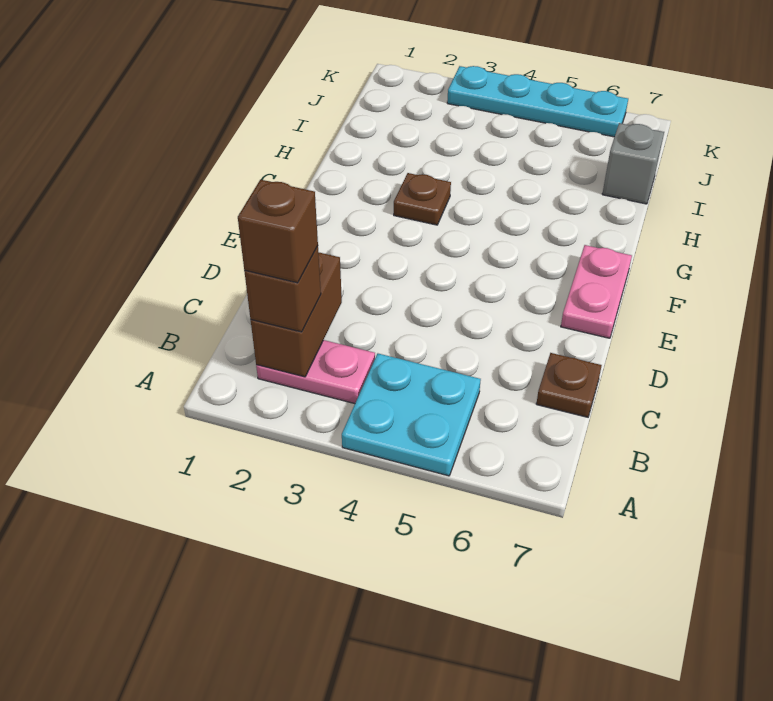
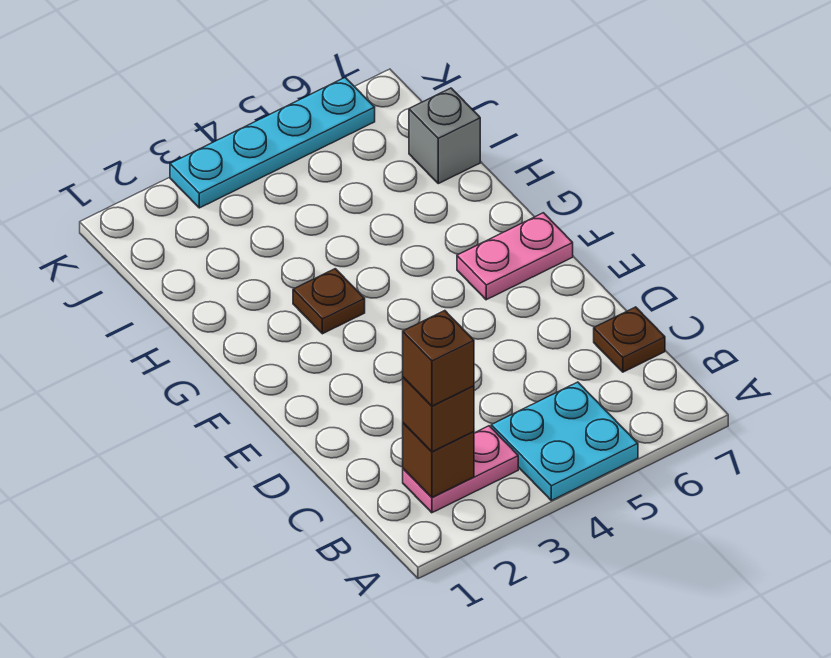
brown 1x2 brick [251,252,342,377] -> brown 1x1 brick [403,423,474,497]
pink 1x2 plate [561,245,632,338] -> pink 1x2 plate turned to [457,213,573,300]

